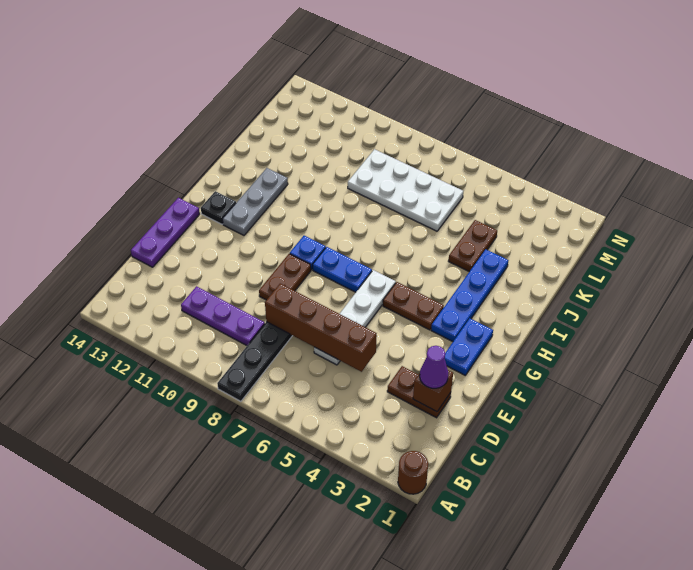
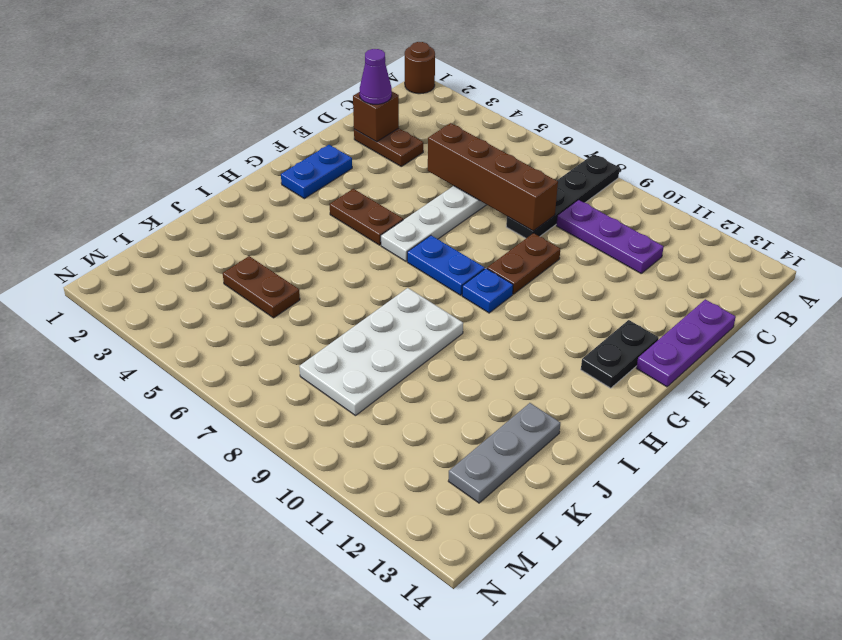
blue 1x4 plate [431,249,508,342] -> none
grey 1x3 plate [223,168,288,235] -> grey 1x3 plate moved to [448,403,560,503]
black 1x1 plate [201,191,236,224] -> black 1x2 plate [581,320,659,388]
brown 1x2 plate [449,220,497,272] -> brown 1x2 plate turned to [223,256,300,318]
white 2x4 plate [348,149,463,231] -> white 2x4 plate turned to [299,288,463,416]

